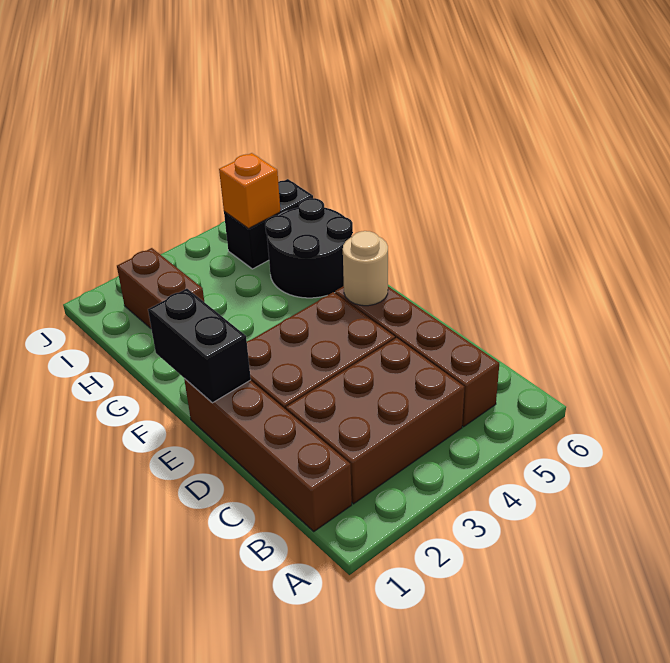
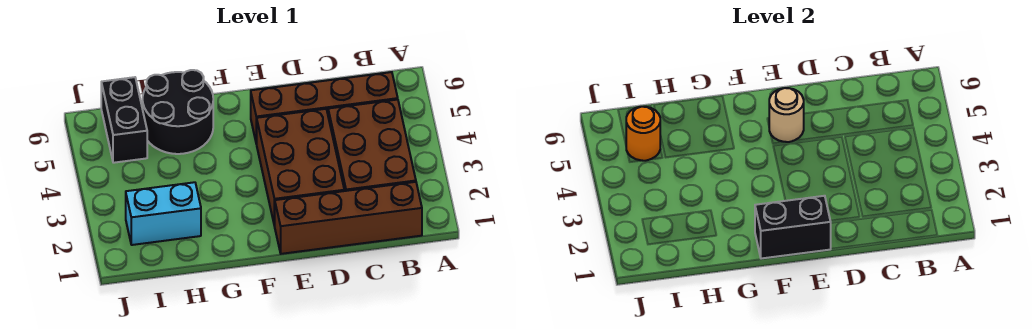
brown 1x2 brick [117,248,204,328] -> cyan 1x2 brick [126,182,201,245]
orange 1x1 brick [219,153,280,229] -> orange 1x1 round brick [626,107,660,161]

